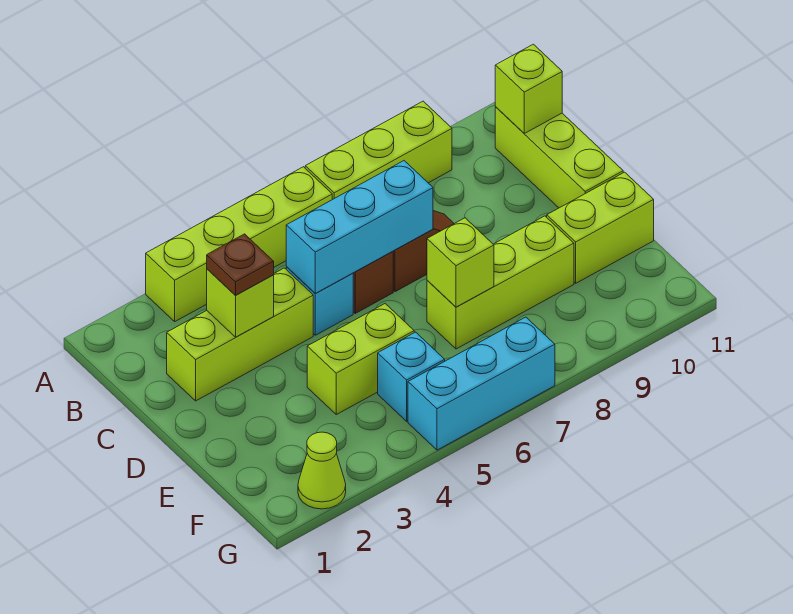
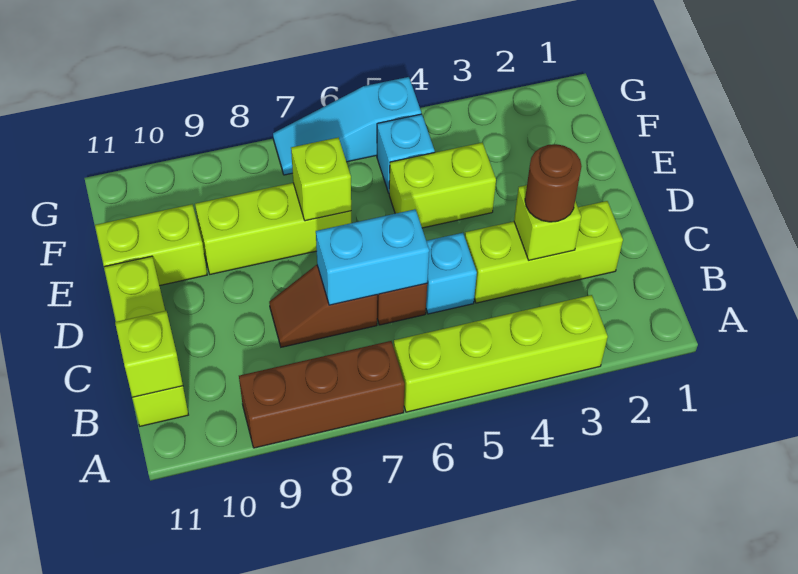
lime 1x3 brick [305,101,452,199] -> brown 1x3 brick [239,341,405,448]
brown 1x1 plate [207,234,274,296] -> brown 1x1 round brick [525,144,582,222]
cyan 1x3 brick [286,161,433,294] -> cyan 1x2 brick [316,209,429,305]
lime 1x1 cone [298,432,346,509] -> none
cyan 1x3 brick [408,317,555,450] -> cyan 1x3 slope [273,77,421,175]

